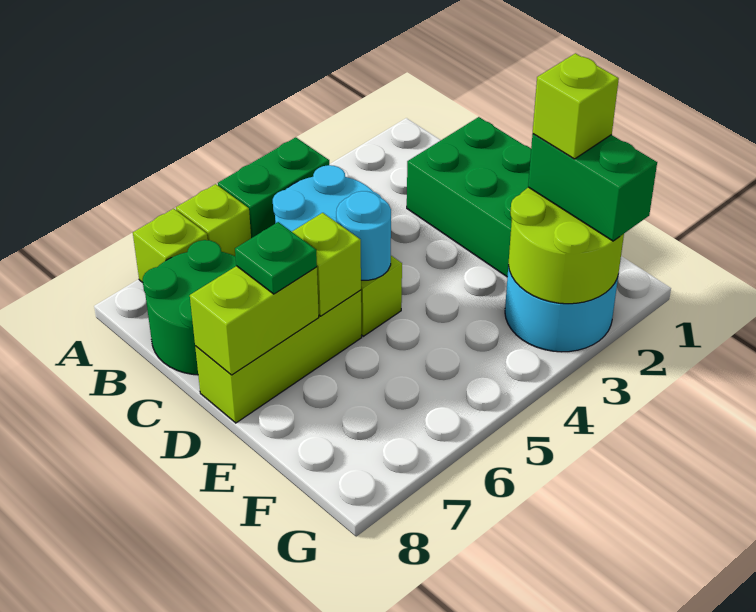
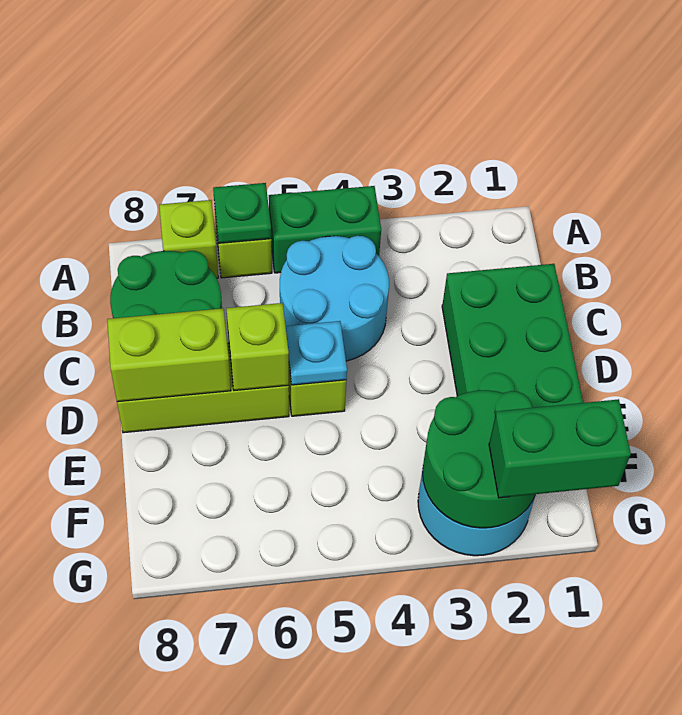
cyan 1x1 round brick [336,191,391,280] -> cyan 1x1 plate [286,321,347,385]
green 1x1 plate [235,222,317,294] -> green 1x1 plate moved to [213,183,271,243]
lime 2x2 round brick [508,187,624,304] -> green 2x2 round brick [422,390,535,528]
green 1x2 brick [528,134,657,241] -> green 1x2 brick turned to [489,399,631,498]
lime 1x1 brick [533,53,619,159] -> none

